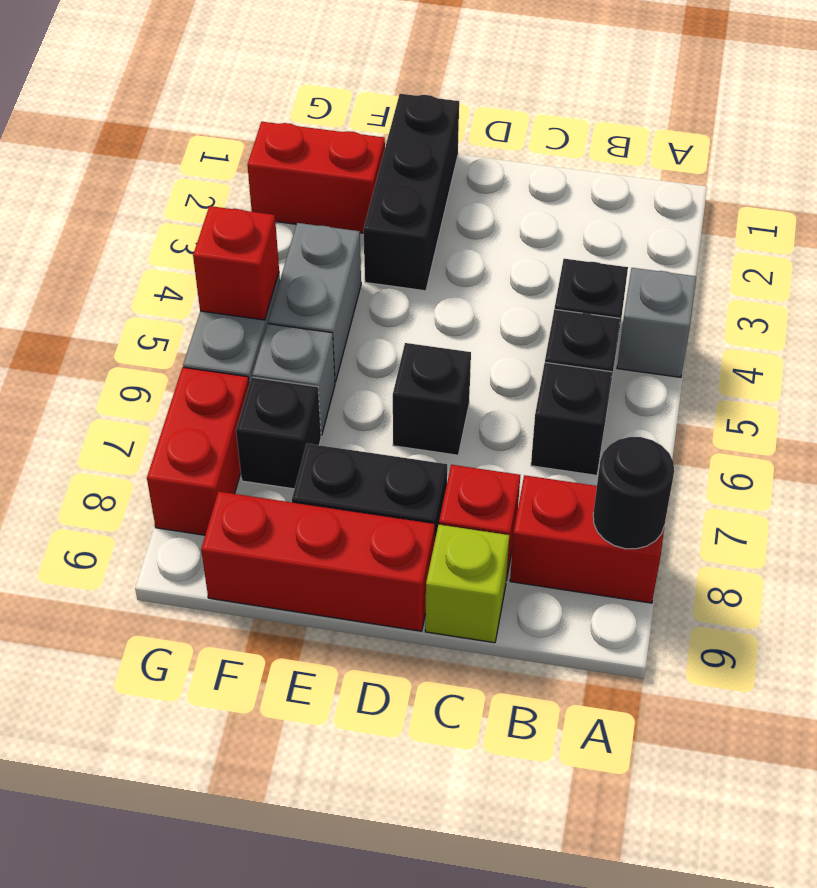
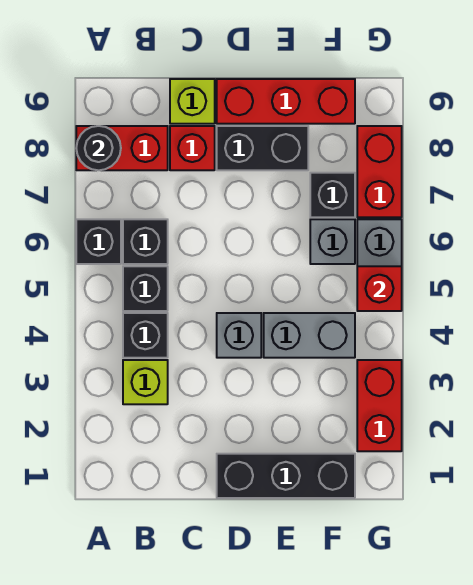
grey 1x1 brick [617,268,696,377] -> grey 1x1 brick moved to [217,313,261,358]
none -> lime 1x1 brick [123,360,168,404]
black 1x1 brick [393,343,471,455] -> black 1x1 brick moved to [76,219,121,264]
black 1x3 brick [364,94,459,291] -> black 1x3 brick turned to [217,454,355,498]
red 1x2 brick [247,122,385,233] -> red 1x2 brick turned to [357,360,402,451]
grey 1x2 brick [268,223,361,382] -> grey 1x2 brick turned to [264,313,355,358]

